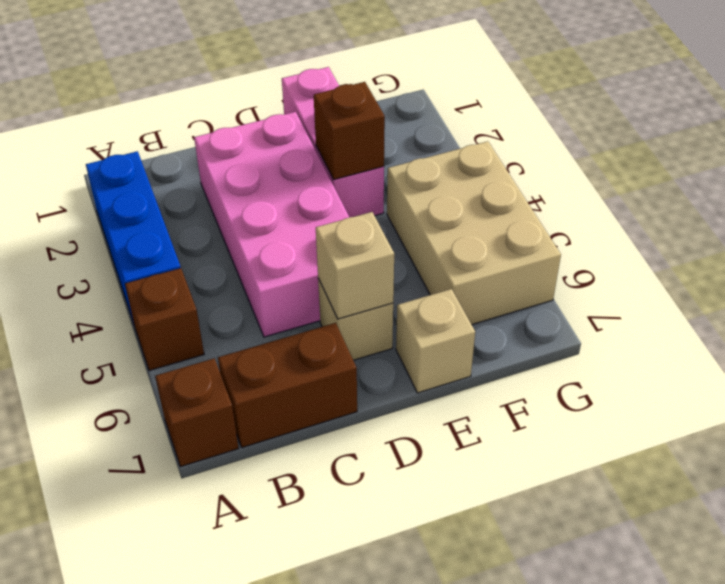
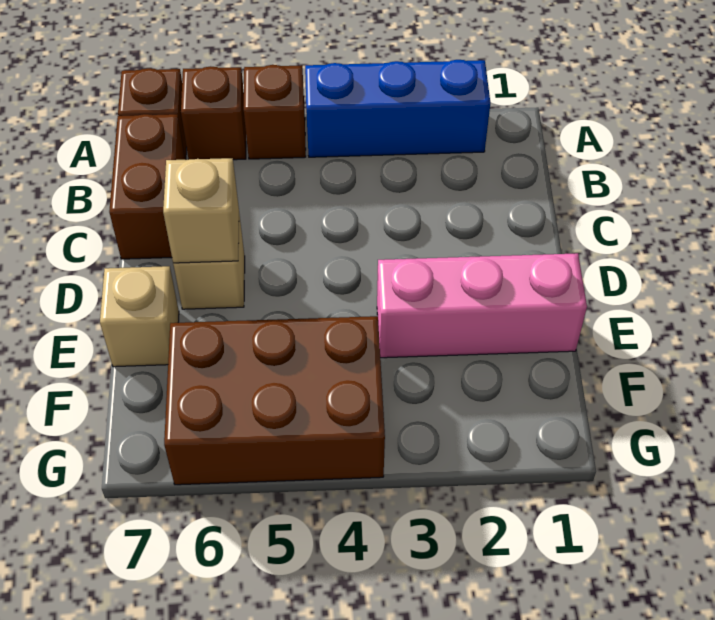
pink 2x4 brick [194,112,349,337] -> none
brown 1x1 brick [314,82,385,179] -> brown 1x1 brick moved to [181,66,246,160]
tan 2x3 brick [387,141,561,325] -> brown 2x3 brick [164,316,385,485]

